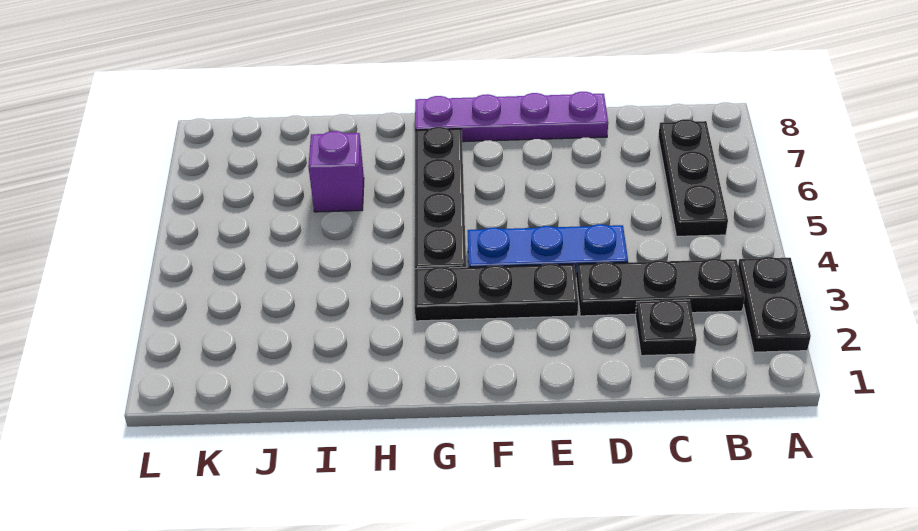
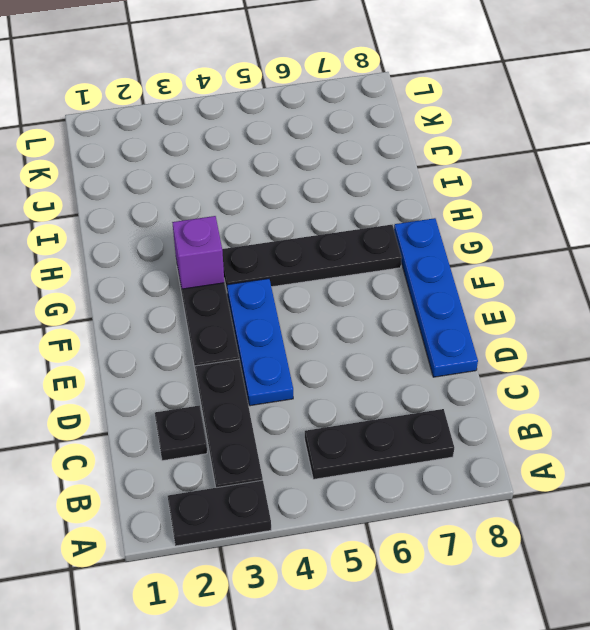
purple 1x4 plate [415,92,608,142] -> blue 1x4 plate [394,218,478,377]
purple 1x1 brick [308,131,364,212] -> purple 1x1 brick moved to [172,216,224,289]

